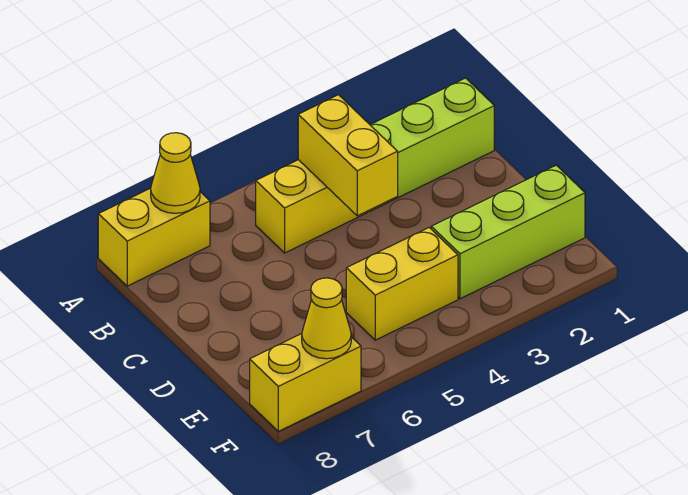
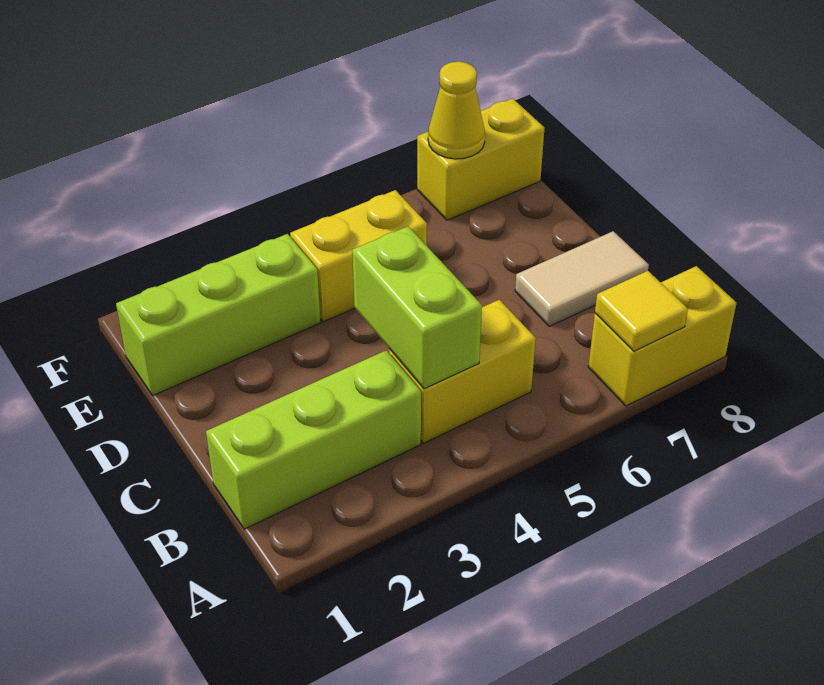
yellow 1x1 cone [151,133,200,213] -> yellow 1x1 tile [595,271,688,351]
yellow 1x2 brick [298,95,398,216] -> lime 1x2 brick [352,226,482,389]
none -> tan 1x2 tile [515,231,649,326]

